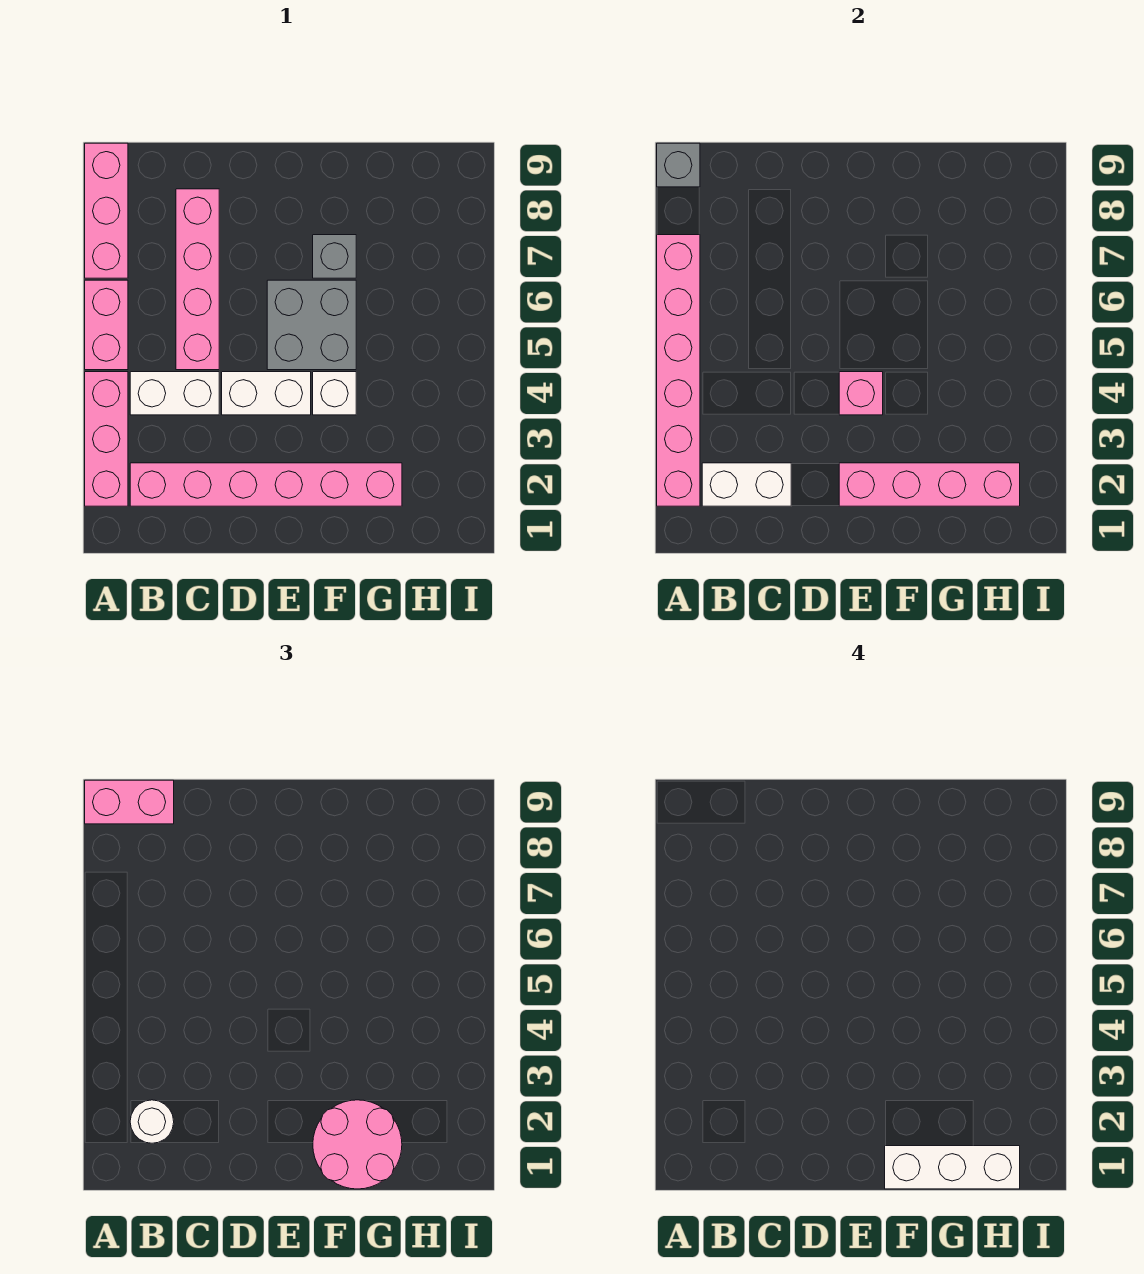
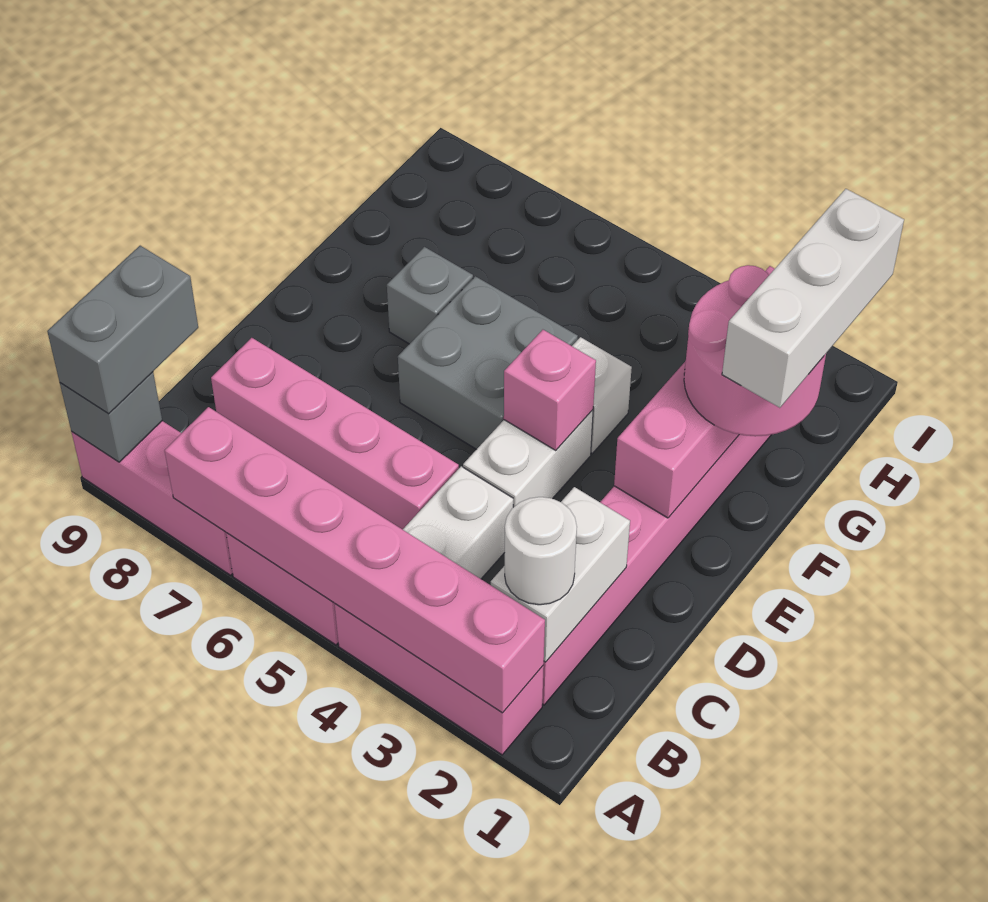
pink 1x2 brick [85,780,174,824] -> grey 1x2 brick [47,246,198,414]

